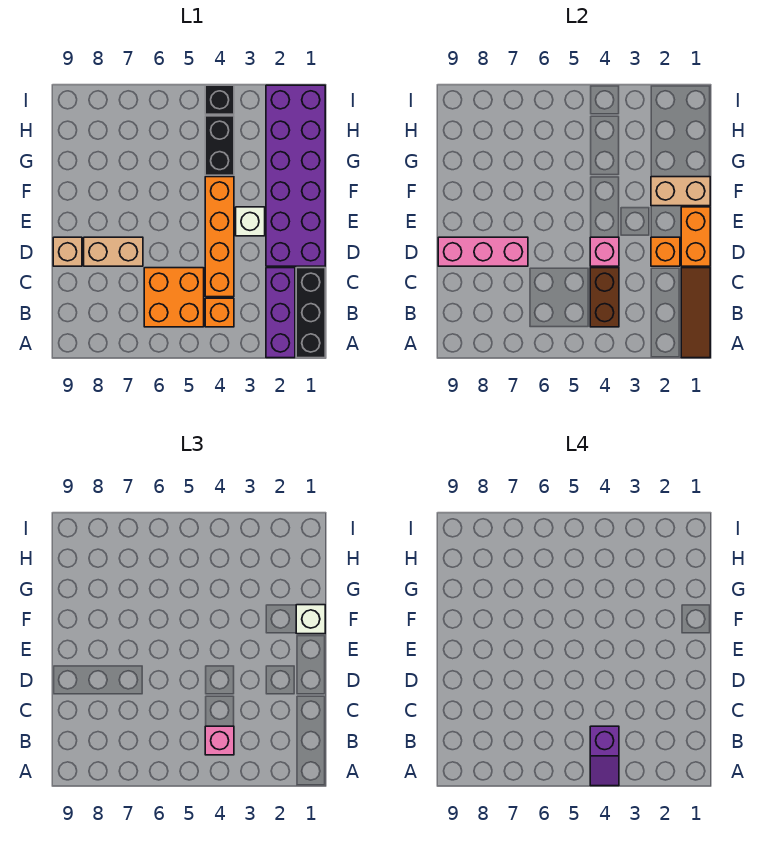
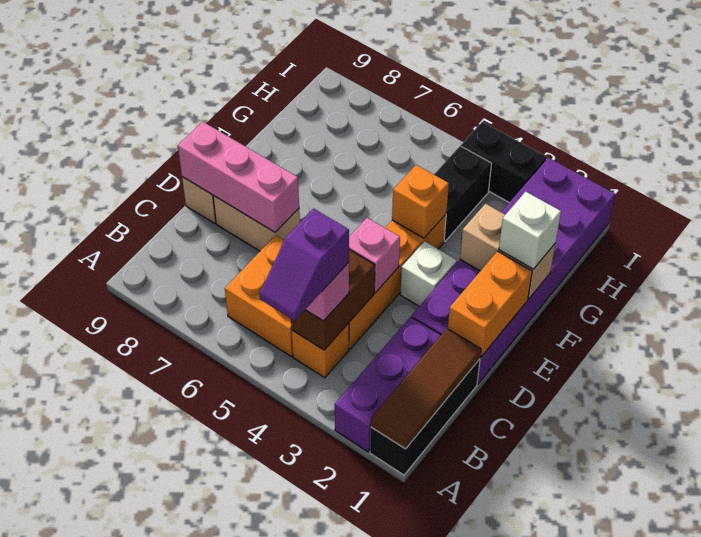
orange 1x1 brick [651,237,680,266] -> orange 1x1 brick moved to [392,165,449,238]
black 1x1 brick [205,85,234,114] -> black 1x2 brick [461,122,547,202]

